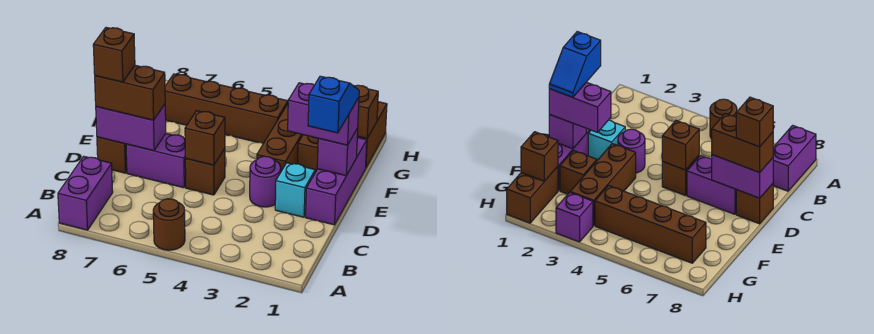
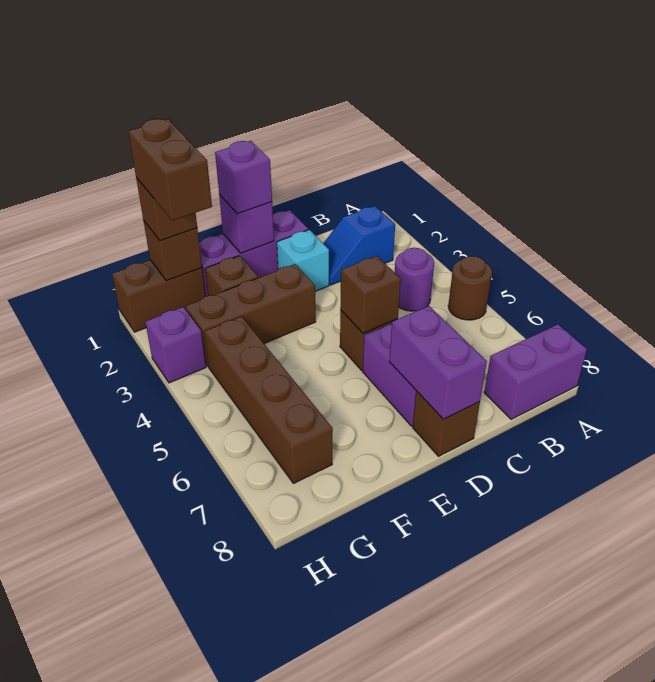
blue 1x2 slope [308,76,359,133] -> blue 1x2 slope moved to [323,206,395,285]
purple 1x1 round brick [250,156,281,207] -> purple 1x1 round brick moved to [395,248,434,311]
brown 1x2 brick [95,65,165,120] -> brown 1x2 brick moved to [128,119,212,221]
brown 1x1 brick [93,28,135,82] -> brown 1x1 brick moved to [136,178,197,241]
purple 1x2 brick [288,83,359,145] -> purple 1x1 brick [215,141,272,214]

